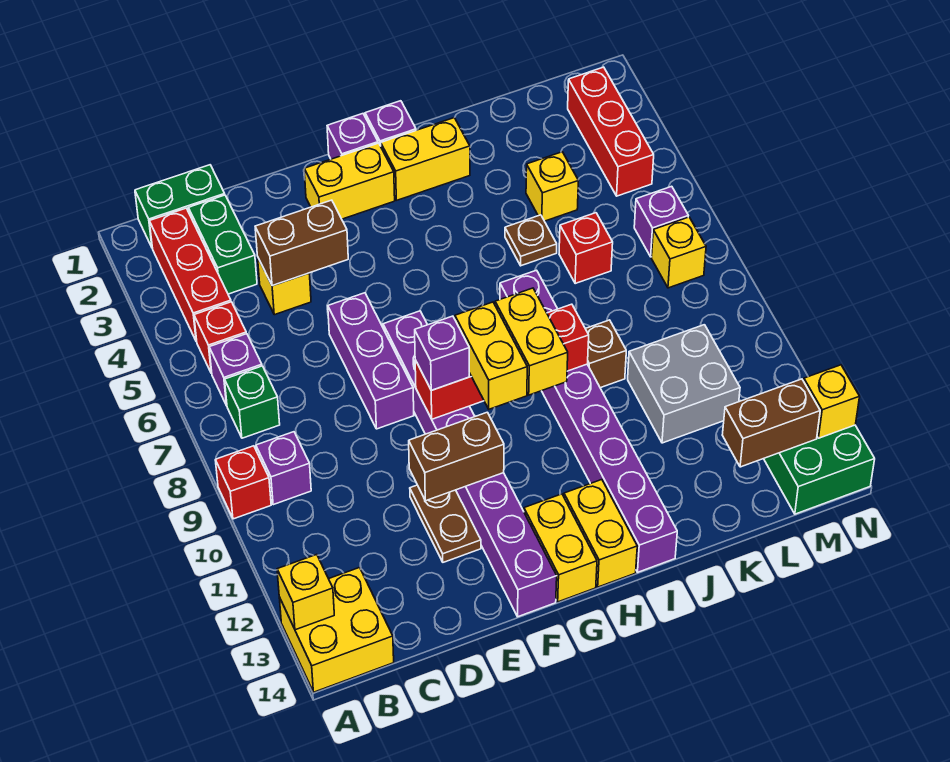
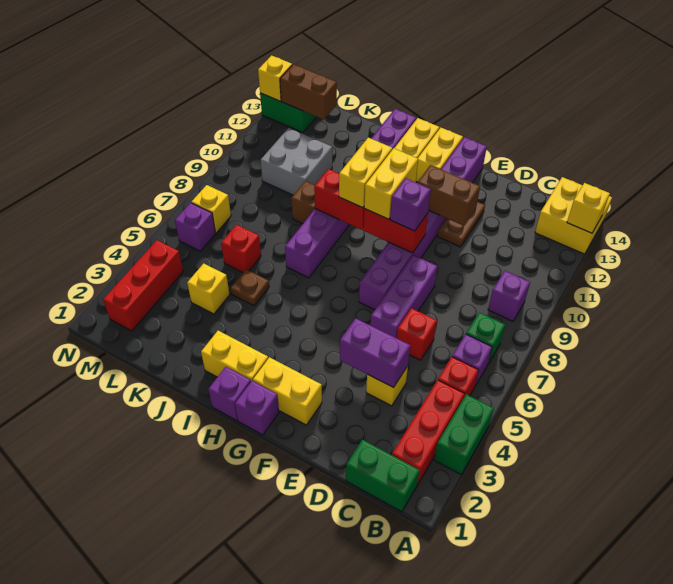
red 1x1 brick [215,446,271,519] -> red 1x1 brick moved to [397,308,437,360]
green 1x2 brick [188,195,257,294] -> green 1x2 brick moved to [434,394,494,475]
brown 1x2 brick [255,200,348,286] -> purple 1x2 brick [340,318,410,388]

